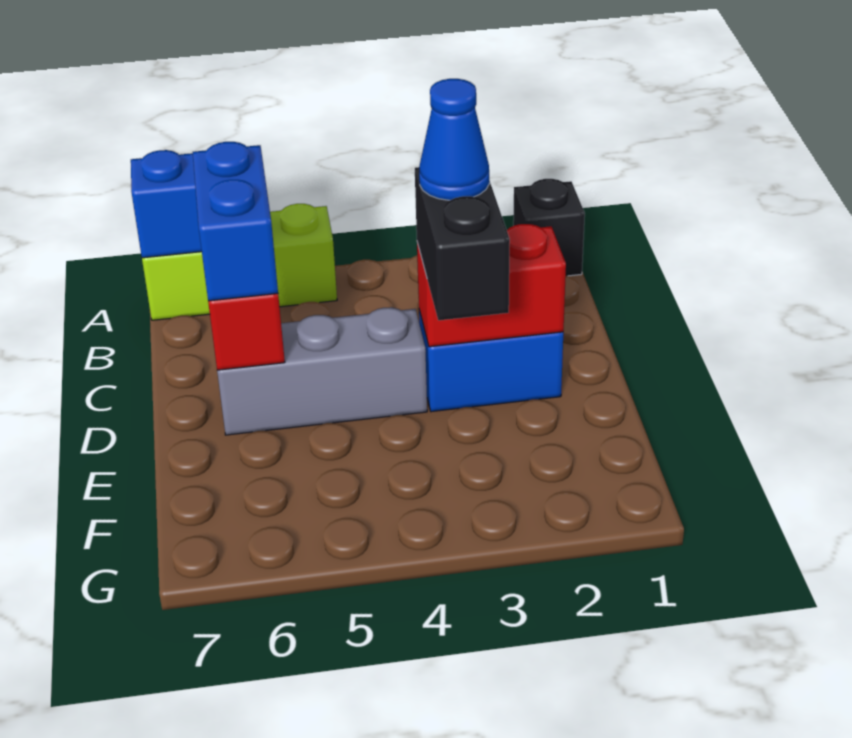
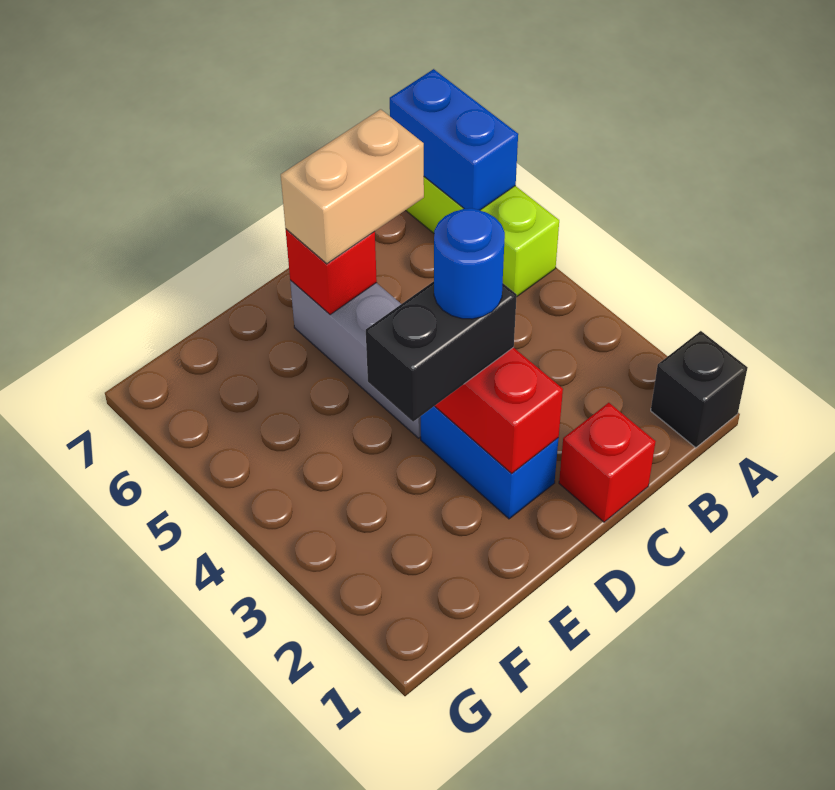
none -> red 1x1 brick [559,403,656,522]
blue 1x2 brick [193,142,278,301] -> tan 1x2 brick [281,109,424,264]
blue 1x1 cone [419,79,489,200] -> blue 1x1 round brick [434,208,505,319]

